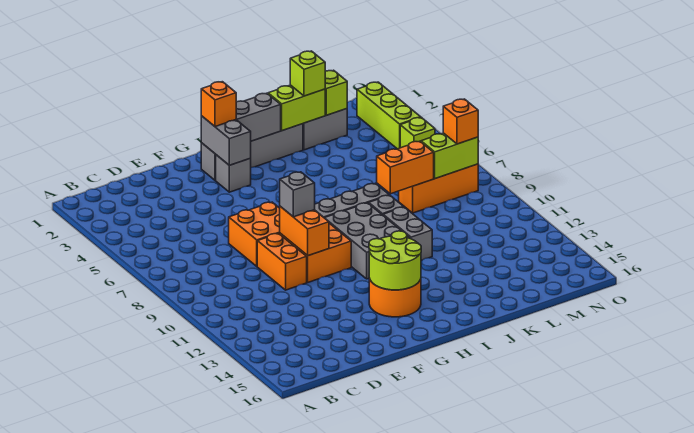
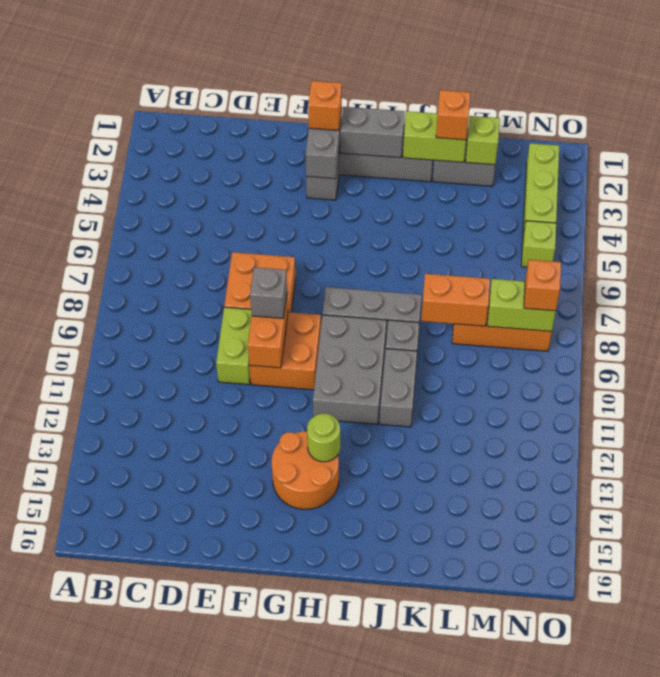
orange 1x2 brick [257,233,307,290] -> lime 1x2 brick [216,307,252,385]
lime 2x2 round brick [369,231,421,290] -> lime 1x1 round brick [307,414,340,462]
lime 1x1 brick [290,51,325,96] -> orange 1x1 brick [436,90,470,140]

